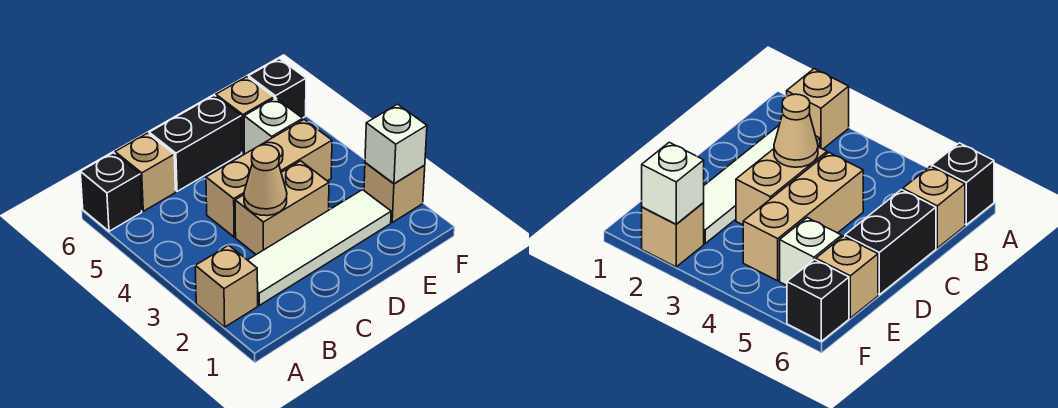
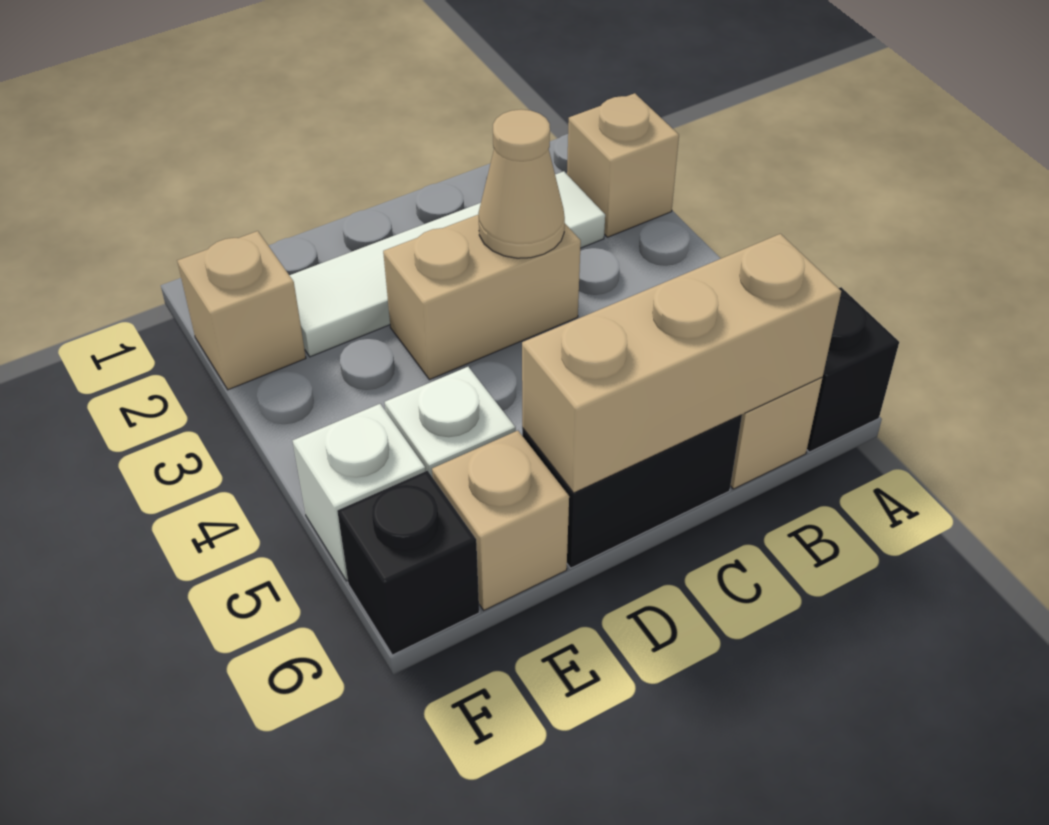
tan 1x3 brick [206,120,332,237] -> tan 1x3 brick moved to [522,234,841,493]
white 1x1 brick [365,104,427,184] -> white 1x1 brick moved to [293,404,425,581]

